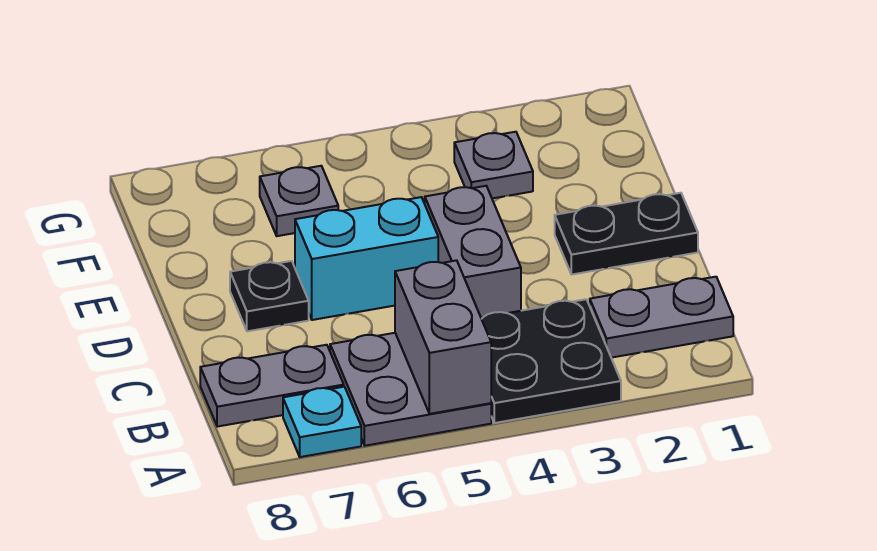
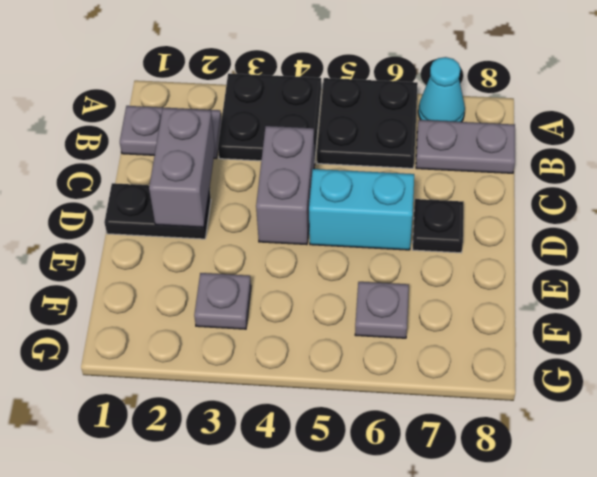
grey 2x2 plate [330,333,491,446] -> black 2x2 plate [317,78,418,168]
grey 1x2 brick [395,260,491,414] -> grey 1x2 brick moved to [149,108,215,227]
cyan 1x1 plate [283,387,361,457] -> cyan 1x1 cone [418,57,465,122]

